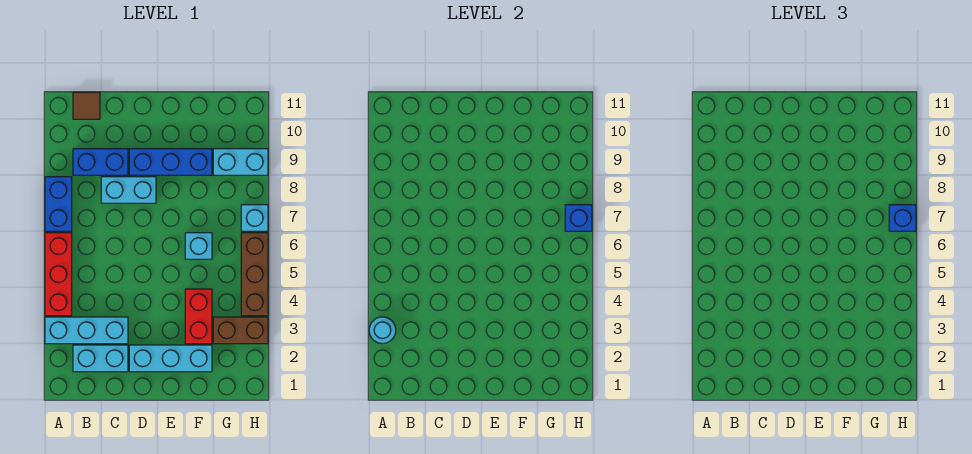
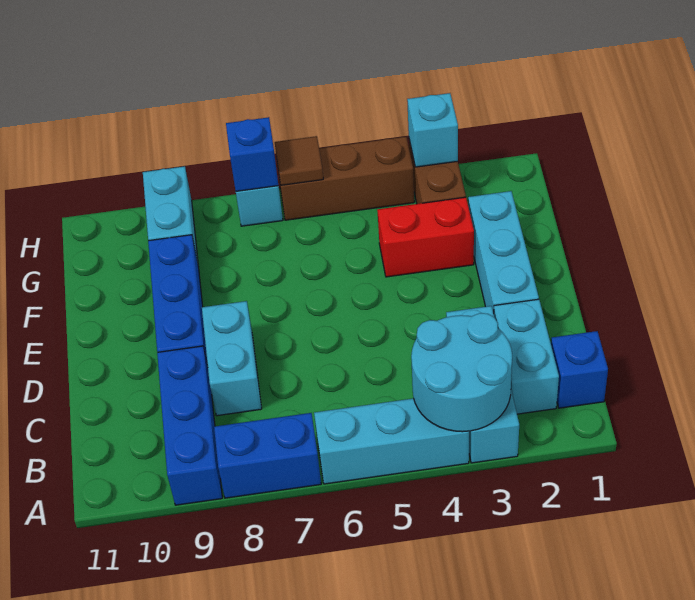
cyan 1x1 round brick [369,317,396,344] -> cyan 2x2 round brick [411,313,512,432]
red 1x3 brick [45,233,72,316] -> cyan 1x3 brick [314,398,469,484]
blue 1x2 brick [73,149,128,175] -> blue 1x3 brick [157,346,222,505]
brown 1x1 tile [73,92,100,119] -> brown 1x1 tile moved to [275,136,323,185]
cyan 1x1 brick [185,233,212,259] -> cyan 1x1 brick moved to [407,93,458,167]
blue 1x1 brick [889,205,916,231] -> blue 1x1 brick moved to [551,331,608,408]

